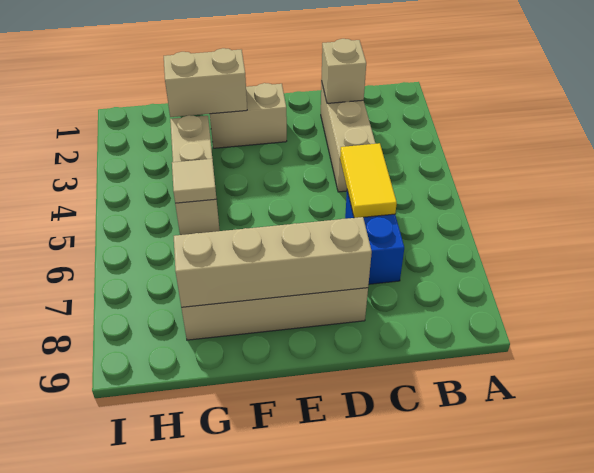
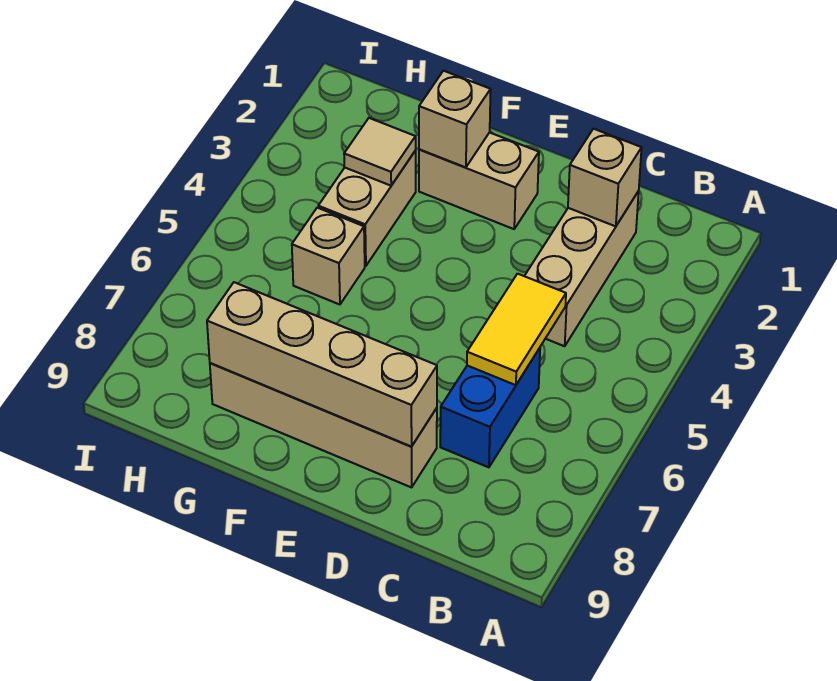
tan 1x2 brick [164,48,247,117] -> tan 1x1 brick [419,71,491,167]
tan 1x1 tile [172,159,216,203] -> tan 1x1 tile moved to [344,118,416,186]

